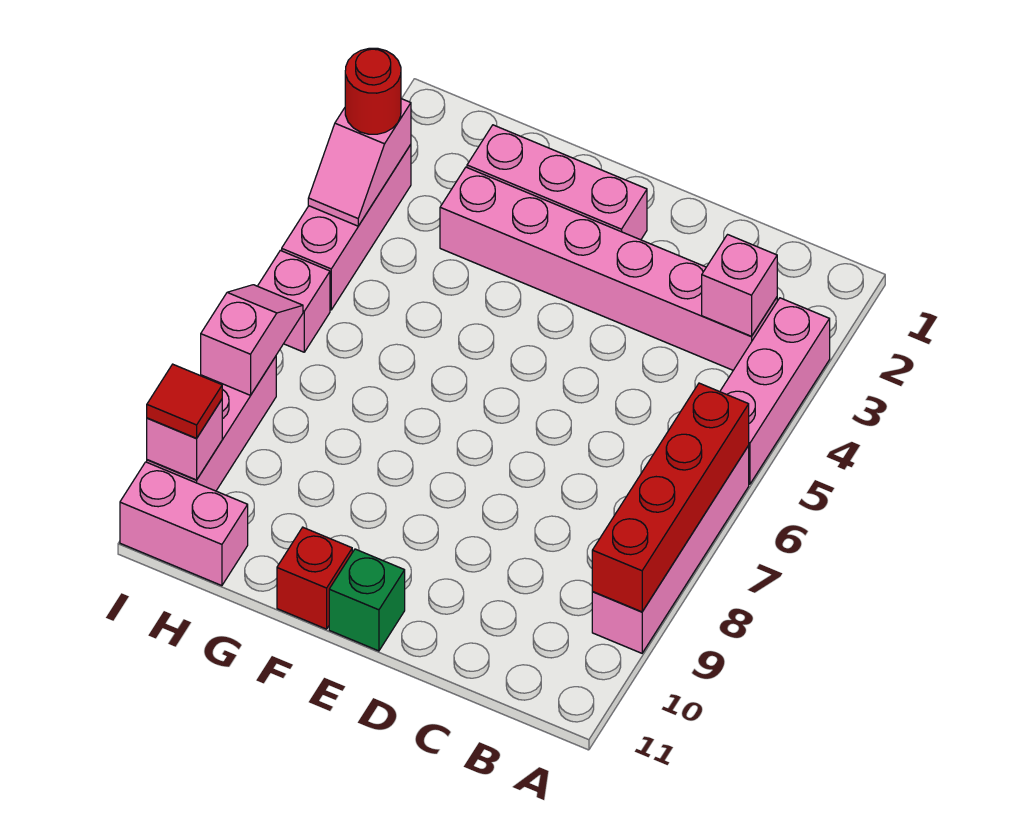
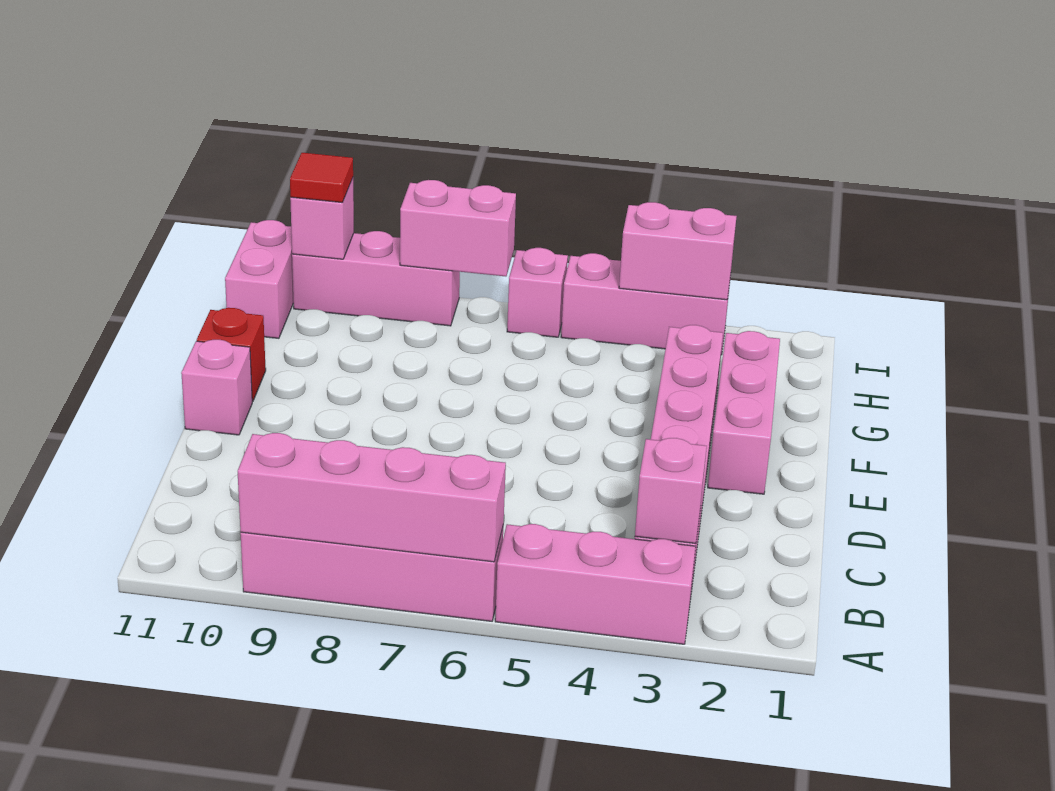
red 1x4 brick [592,383,749,612] -> pink 1x4 brick [238,433,506,562]
green 1x1 brick [329,549,405,651] -> pink 1x1 brick [181,340,252,435]
pink 1x2 slope [308,99,411,226] -> pink 1x2 brick [619,202,737,300]
red 1x1 round brick [345,48,401,134] -> none
pink 1x2 slope [201,285,303,395] -> pink 1x2 brick [400,180,516,276]

